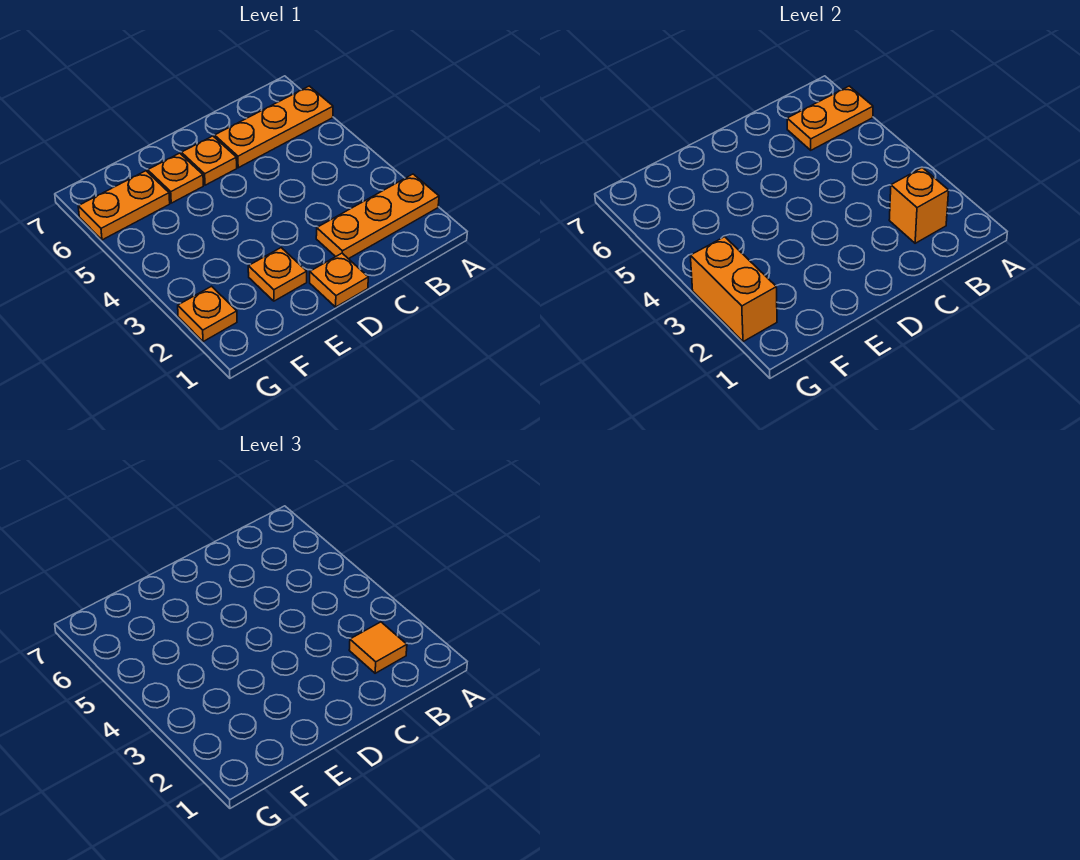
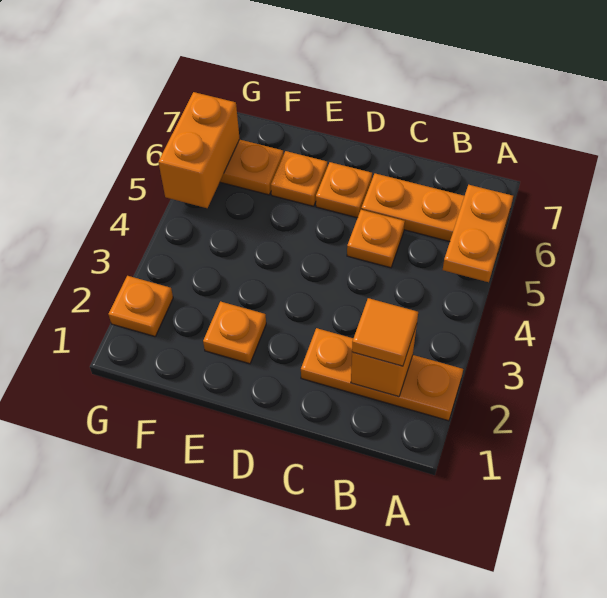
orange 1x2 plate [787,86,873,150] -> orange 1x2 plate turned to [443,185,513,282]
orange 1x1 plate [310,253,368,307] -> orange 1x1 plate moved to [347,210,405,268]
orange 1x2 brick [690,237,777,342] -> orange 1x2 brick moved to [158,92,240,208]

